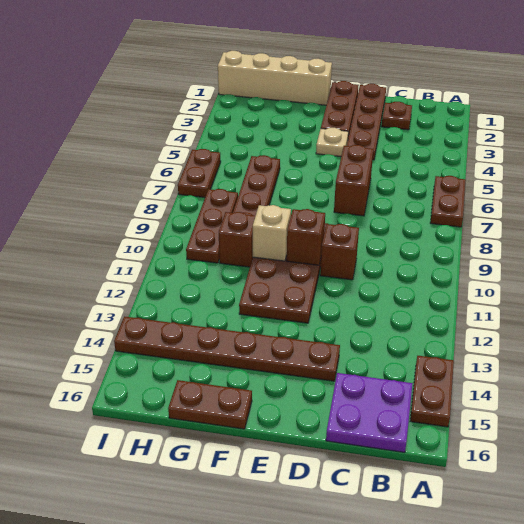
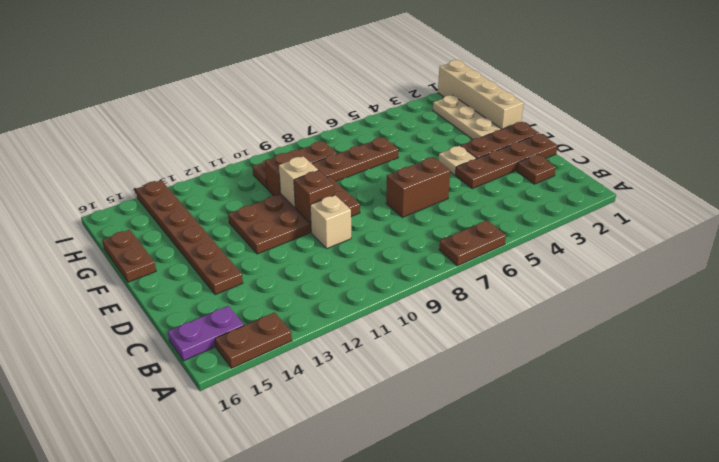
purple 2x2 plate [326,373,413,452] -> purple 1x2 plate [168,306,244,361]
brown 1x1 brick [320,224,359,280] -> tan 1x1 brick [310,195,351,249]
none -> tan 1x3 plate [433,95,501,139]
brown 1x2 plate [178,149,221,197] -> none

